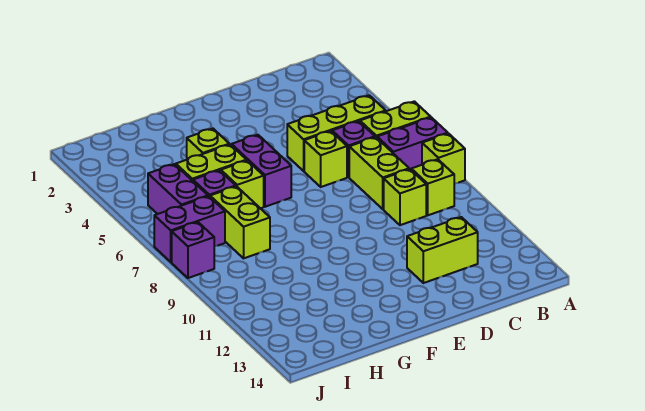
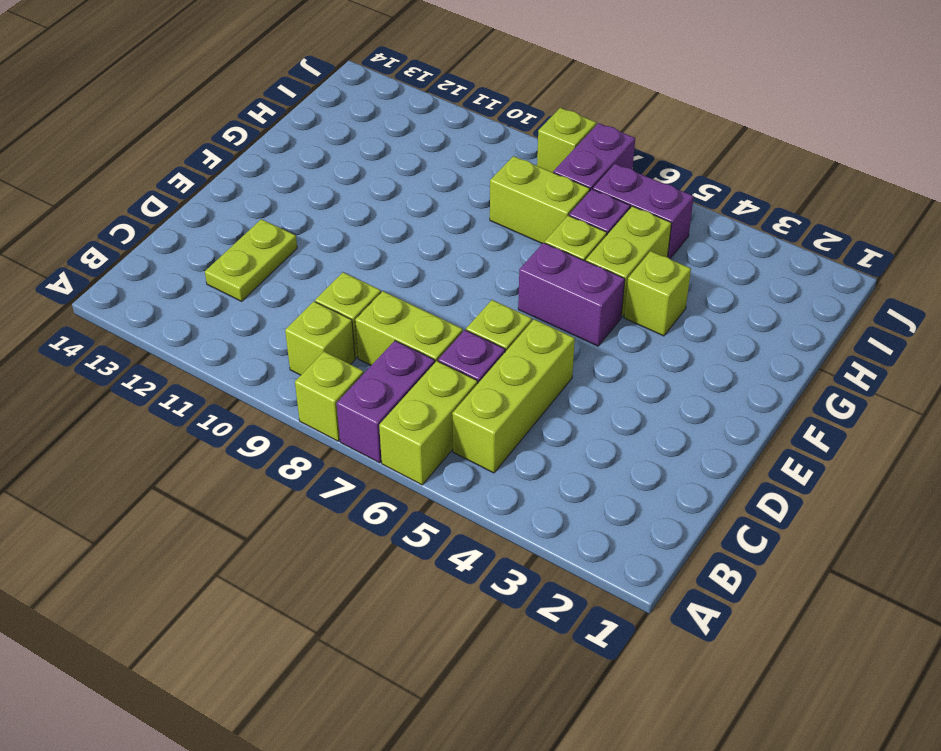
lime 1x2 brick [407,217,478,283] -> lime 1x2 plate [205,219,297,301]
purple 1x1 brick [172,222,214,278] -> lime 1x1 brick [537,108,597,172]

